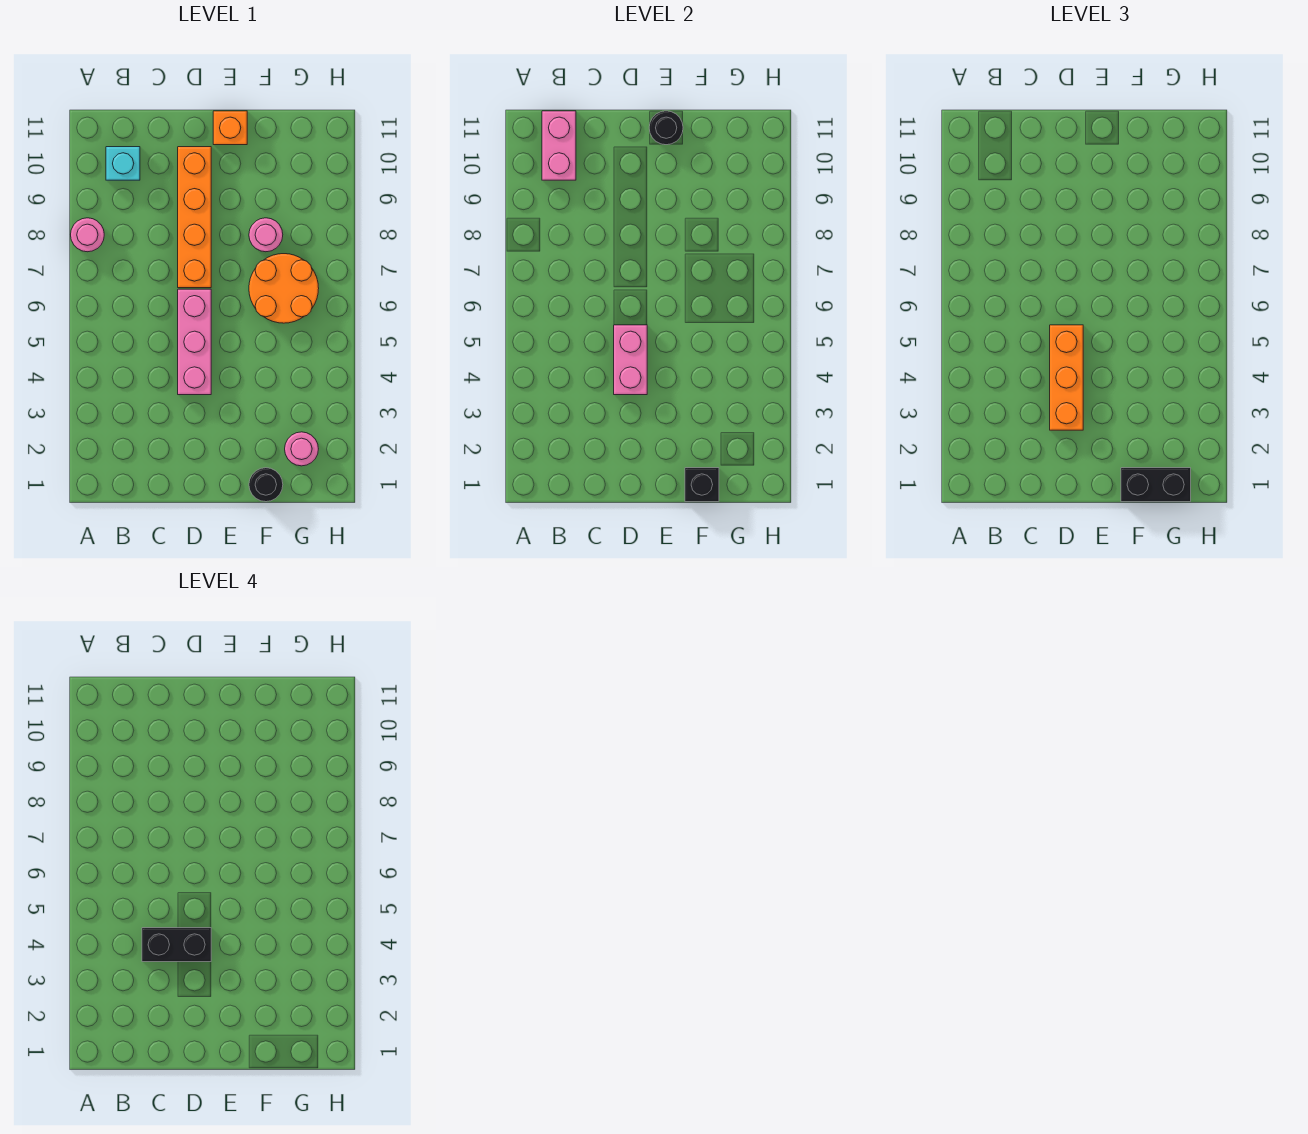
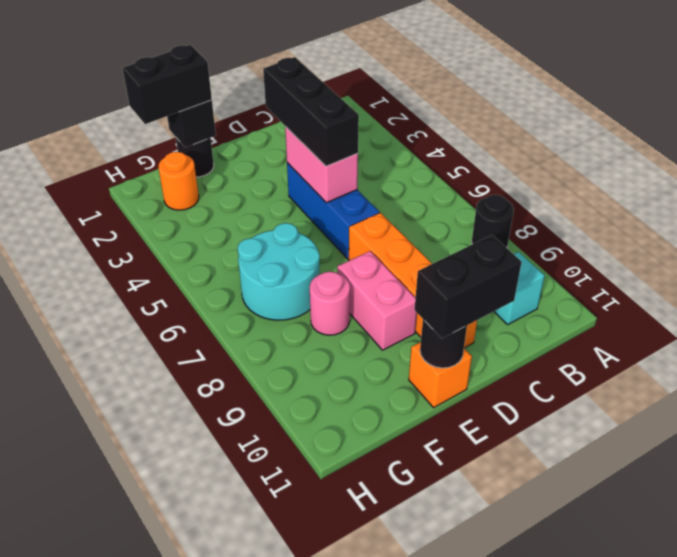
pink 1x1 round brick [71,218,104,252] -> black 1x1 round brick [472,195,514,248]
pink 1x2 brick [542,111,576,180] -> pink 1x2 brick moved to [337,251,417,350]
black 1x2 brick [142,928,211,962] -> black 1x2 brick moved to [415,235,522,338]
orange 1x3 brick [1050,325,1083,430] -> black 1x3 brick [263,57,359,166]
pink 1x3 brick [178,289,211,395] -> blue 1x3 brick [287,163,379,259]
orange 2x2 round brick [249,254,319,323] -> cyan 2x2 round brick [238,223,320,320]
pink 1x1 round brick [285,432,318,466] -> orange 1x1 round brick [159,152,199,210]

